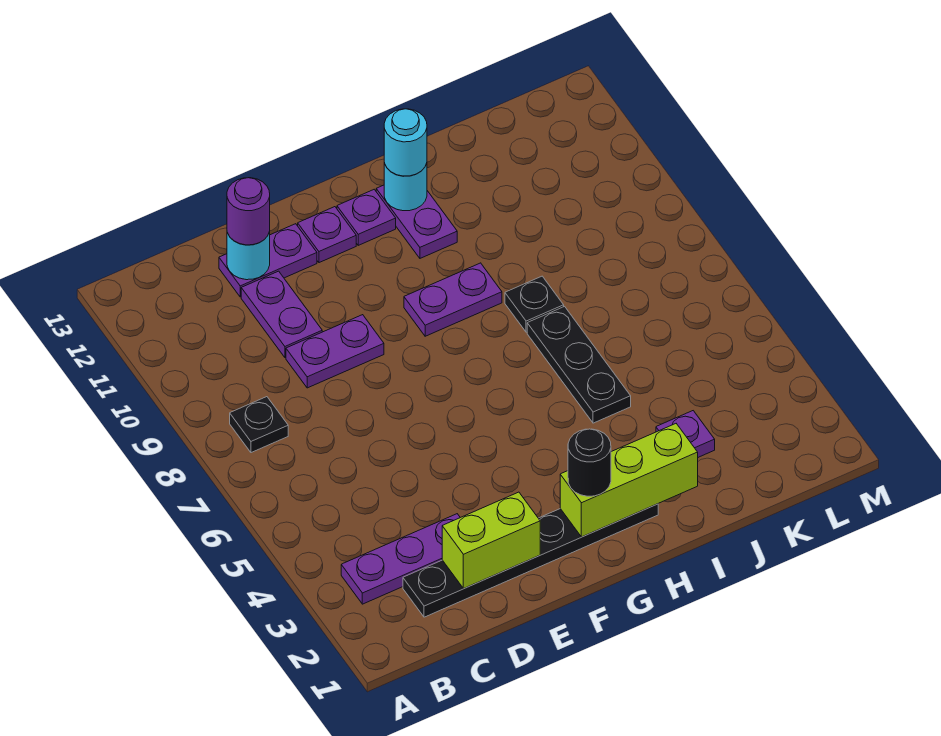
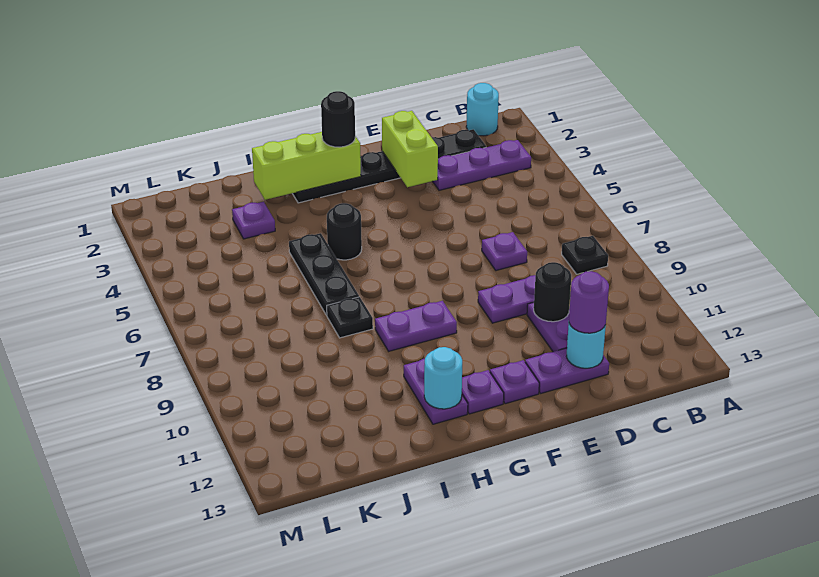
lime 1x2 brick [442,492,540,589] -> lime 1x2 brick turned to [382,111,438,187]
none -> purple 1x1 plate [482,232,527,271]
none -> black 1x1 round brick [534,262,571,322]
none -> black 1x1 round brick [327,203,362,260]
cyan 1x1 round brick [384,109,427,176] -> cyan 1x1 round brick moved to [466,83,499,136]

